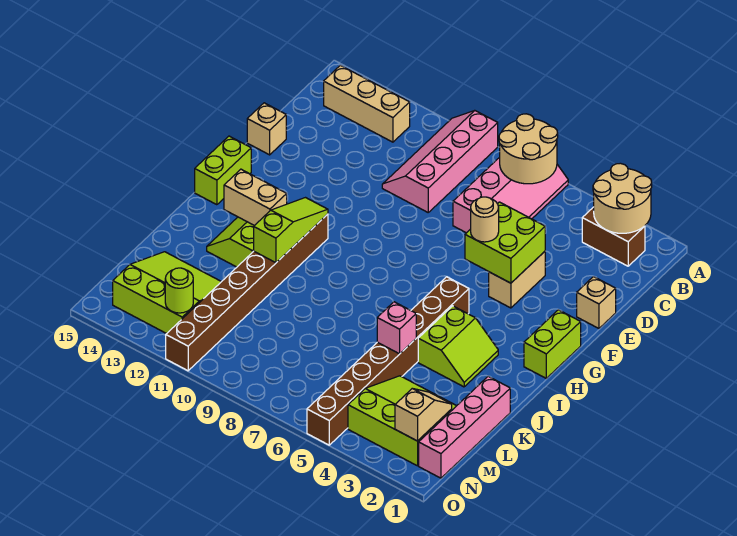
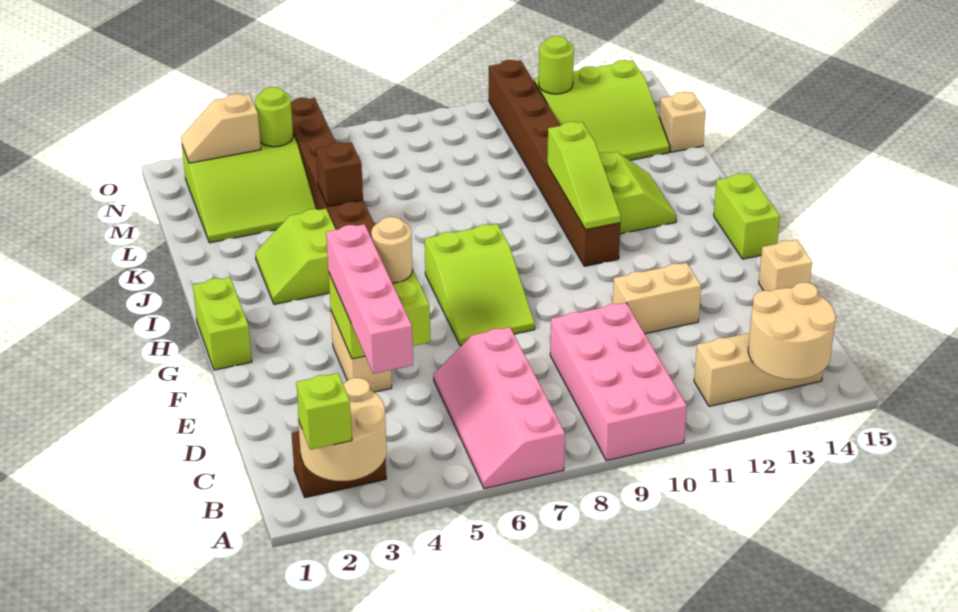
none -> lime 1x1 brick [296,373,352,450]
tan 2x2 round brick [499,114,558,184] -> tan 2x2 round brick moved to [748,282,836,380]
pink 2x4 slope [382,111,498,212] -> pink 2x4 brick [550,303,687,461]
tan 1x1 brick [577,277,616,328] -> tan 1x1 brick moved to [659,92,706,152]
none -> lime 2x3 slope [425,224,535,346]
tan 1x2 brick [224,169,287,226] -> tan 1x2 brick moved to [613,263,701,334]
pink 1x4 brick [419,376,510,478] -> pink 1x4 brick moved to [326,224,413,374]
pink 1x1 brick [377,302,416,354] -> brown 1x1 brick [316,142,363,206]
tan 1x2 slope [395,389,452,441] -> tan 1x2 slope turned to [181,94,261,163]
none -> lime 1x1 round brick [255,87,293,147]

